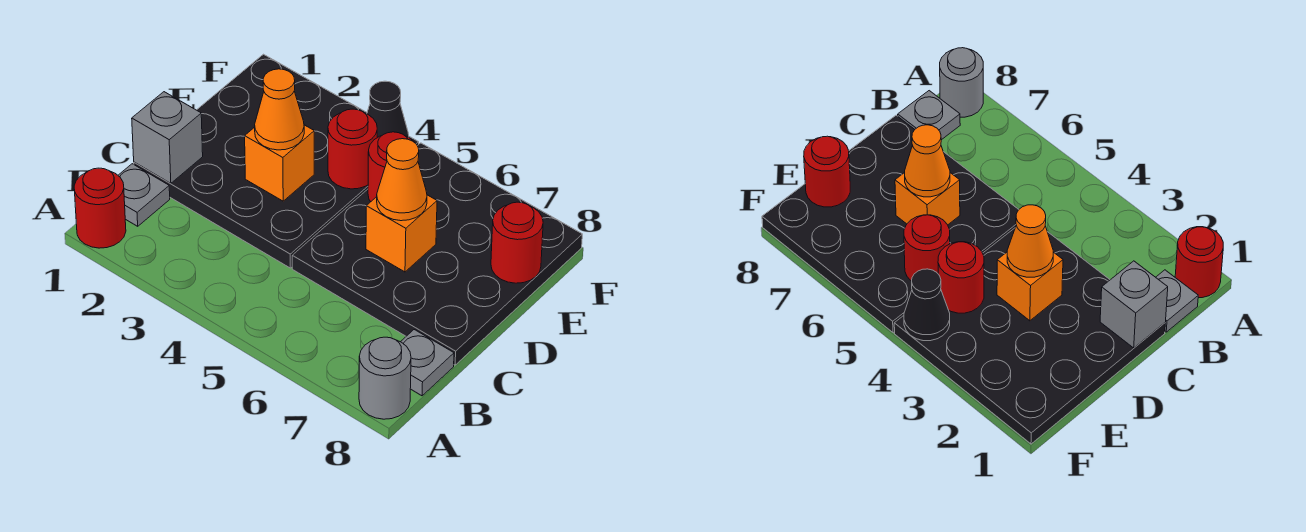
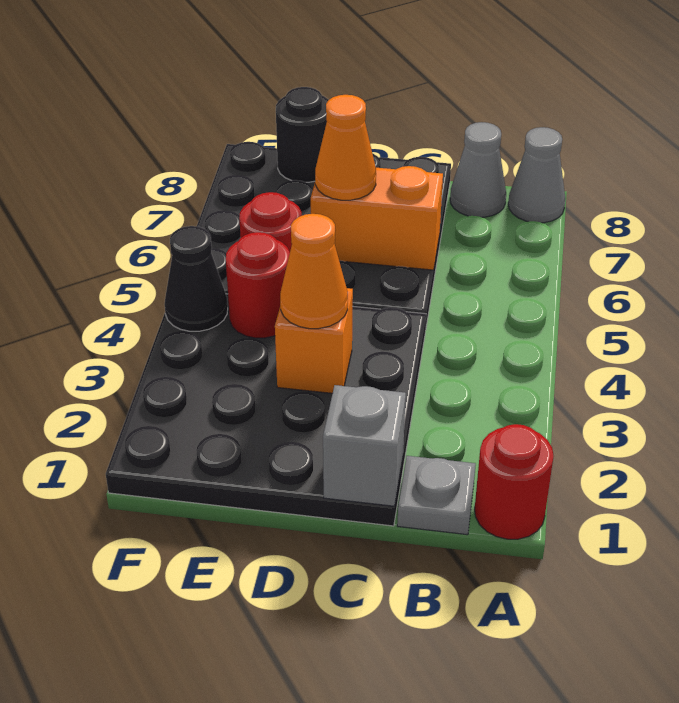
grey 1x1 round brick [359,337,411,419] -> grey 1x1 cone [508,127,565,223]
grey 1x1 plate [401,330,454,396] -> grey 1x1 cone [450,122,506,217]
orange 1x1 brick [366,195,437,272] -> orange 1x2 brick [311,166,443,270]
red 1x1 round brick [491,202,543,283] -> black 1x1 round brick [276,87,328,182]

